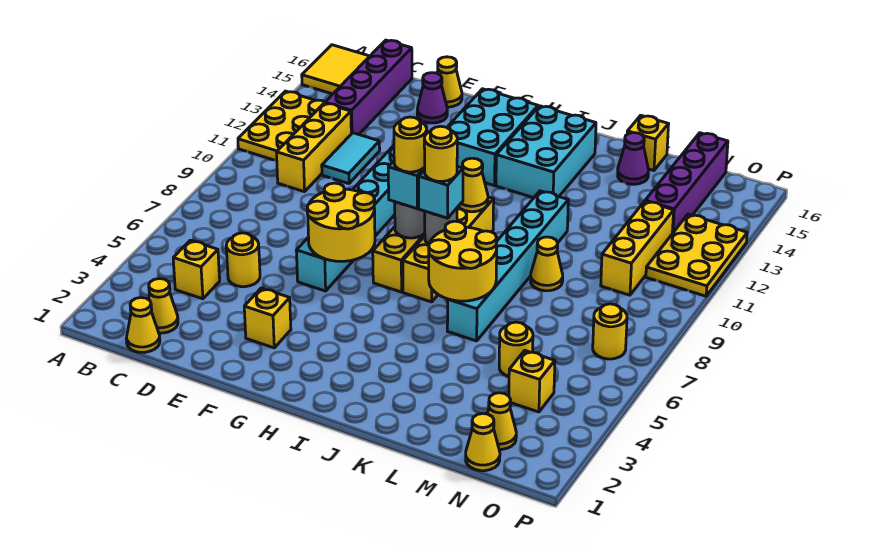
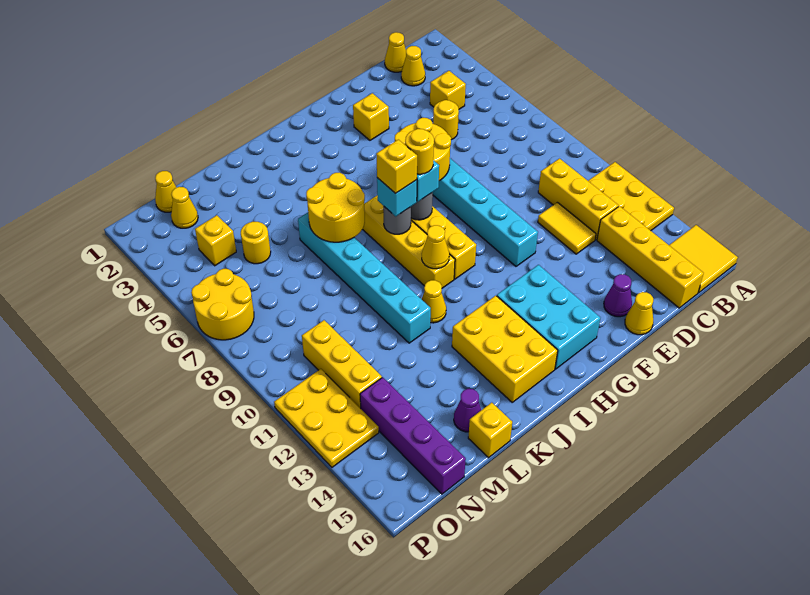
purple 1x4 brick [325,40,412,134] -> yellow 1x4 brick [597,206,704,308]
cyan 1x2 tile [322,133,380,184] -> yellow 1x2 tile [538,202,596,254]
yellow 1x1 round brick [424,126,457,181] -> yellow 1x1 brick [376,139,417,194]
cyan 2x3 brick [496,106,596,198] -> yellow 2x3 brick [452,296,558,402]
yellow 1x1 cone [531,237,563,291] -> yellow 1x1 cone moved to [422,280,446,323]
yellow 1x1 round brick [593,304,627,359] -> yellow 2x2 round brick [191,269,254,340]

